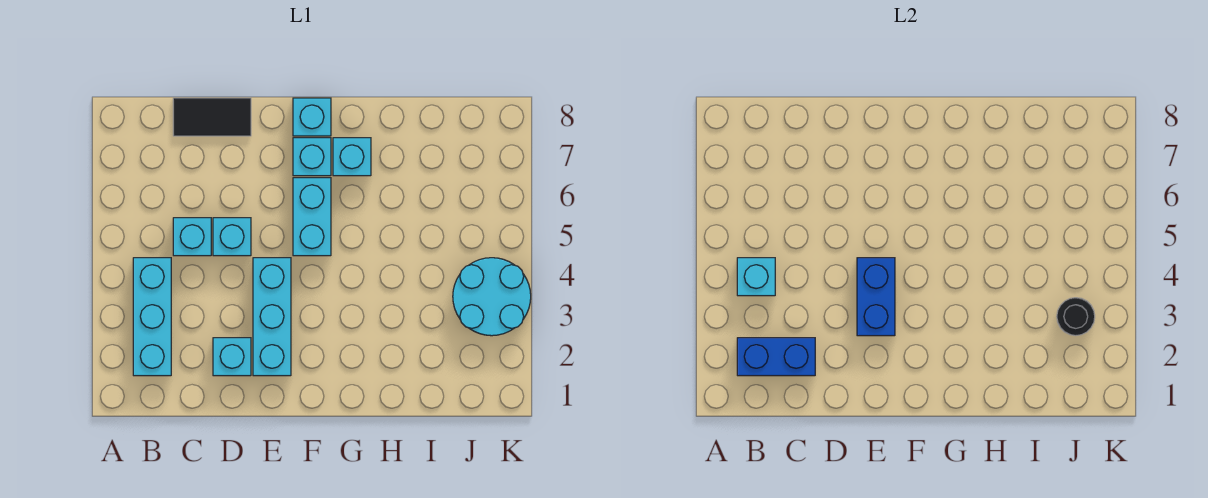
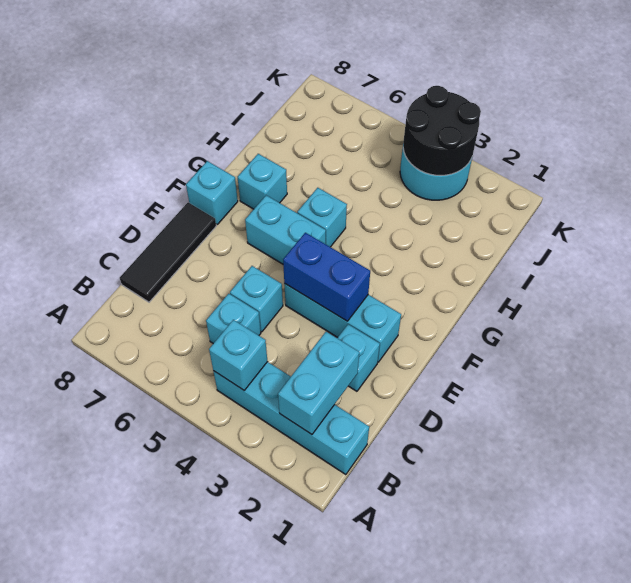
cyan 1x3 brick [133,258,171,376] -> cyan 1x4 brick [213,362,369,475]
blue 1x2 brick [737,338,815,376] -> cyan 1x2 brick [278,332,359,434]
black 1x2 tile [173,98,251,136] -> black 1x3 tile [120,202,216,302]
cyan 1x1 brick [293,138,331,176] -> cyan 1x1 brick moved to [297,188,347,247]
black 1x1 round brick [1057,298,1095,336] -> black 2x2 round brick [403,86,481,176]

